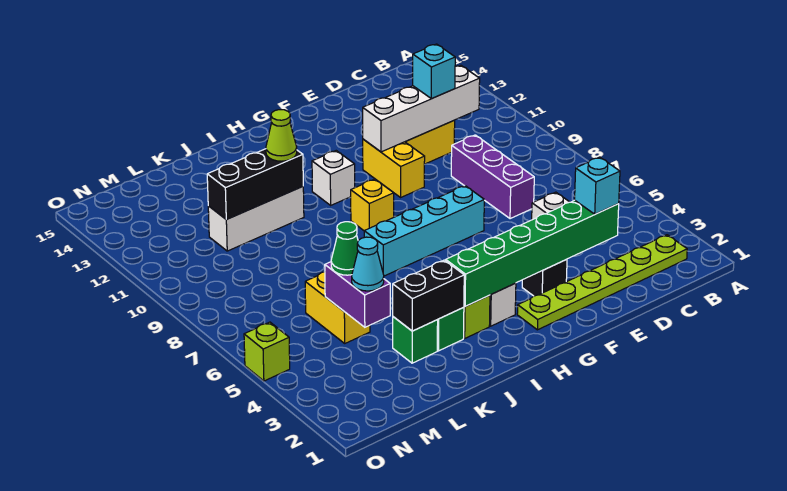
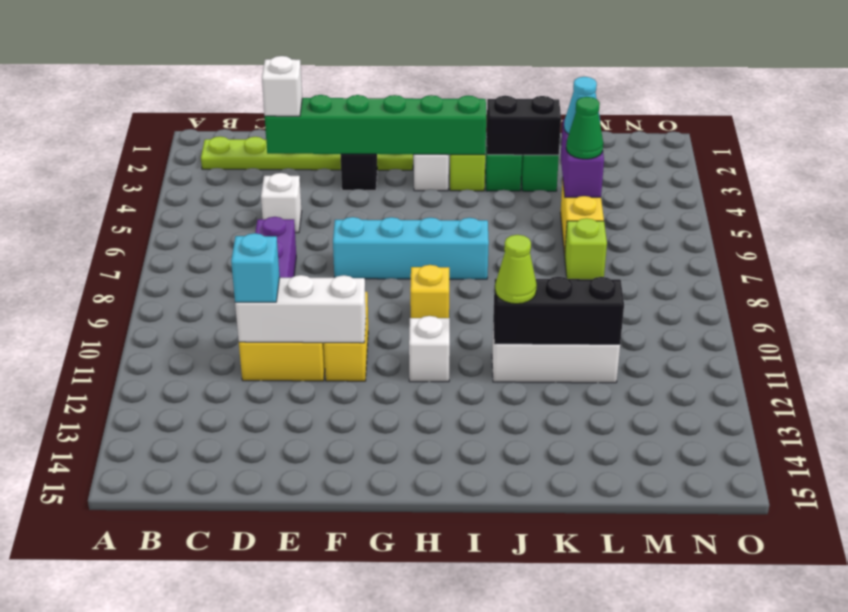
white 1x4 brick [363,65,480,152] -> white 1x3 brick [235,275,366,343]
cyan 1x1 brick [575,157,620,214] -> white 1x1 brick [262,56,302,116]
lime 1x1 brick [244,322,290,381] -> lime 1x1 brick moved to [565,218,607,279]

